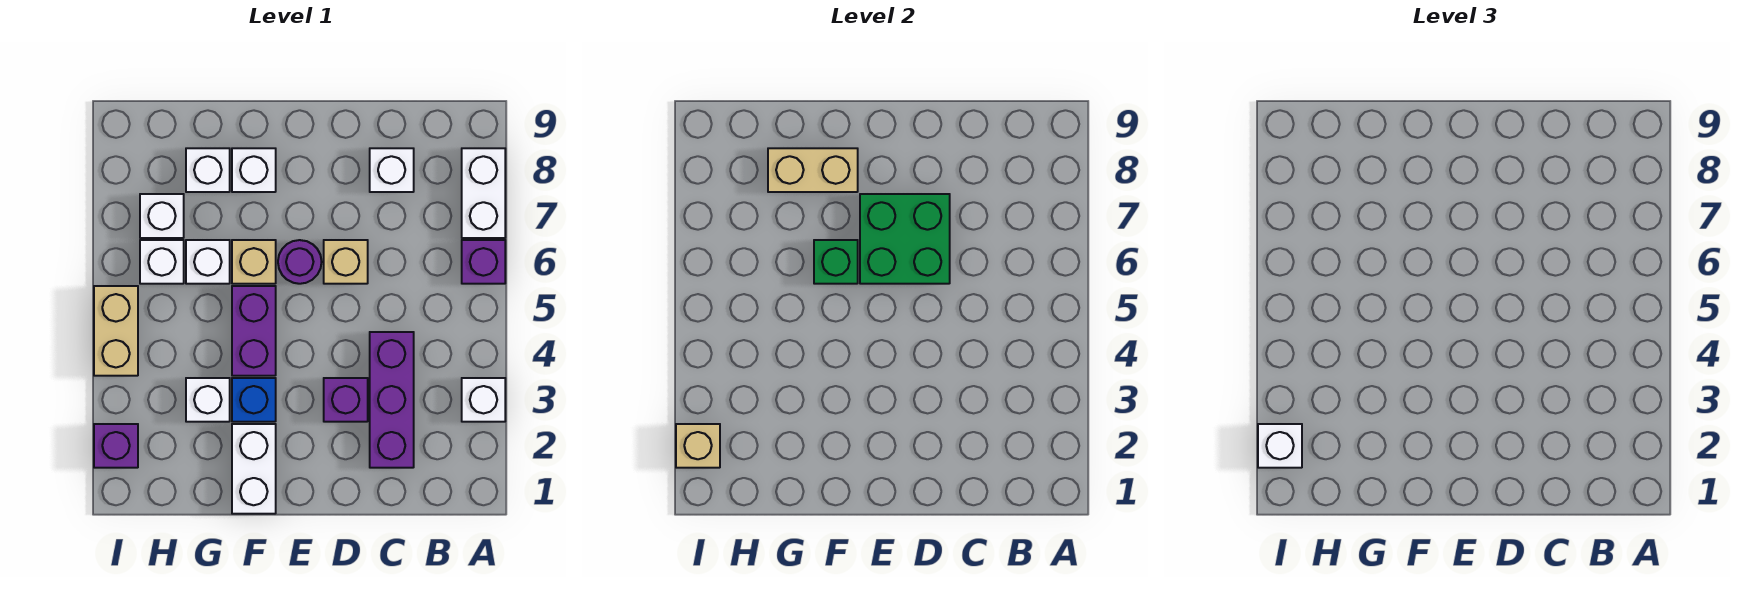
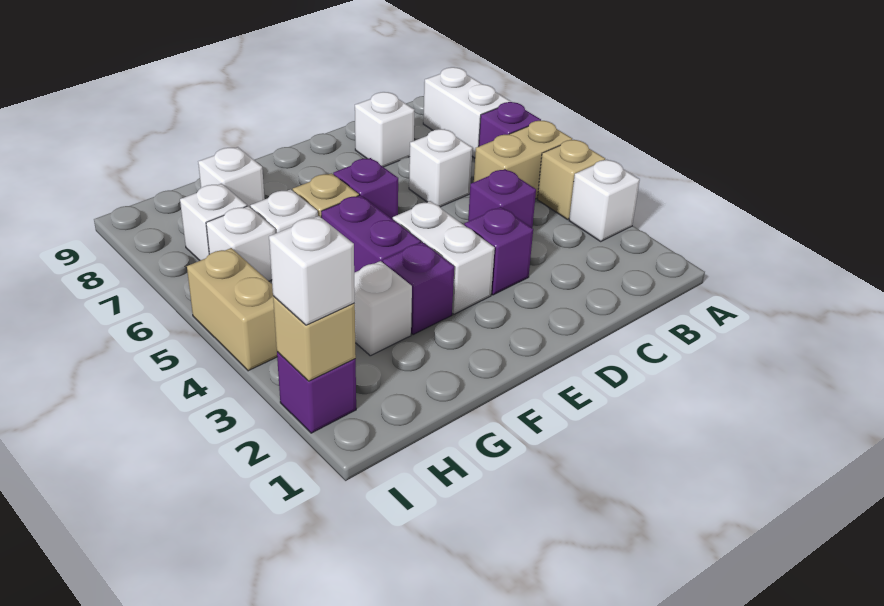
purple 1x3 brick [370,332,414,468] -> purple 1x1 brick [468,169,536,228]
tan 1x1 brick [324,240,368,284] -> tan 1x1 brick moved to [537,140,605,220]
green 2x2 brick [860,194,950,284] -> none
purple 1x1 round brick [278,240,322,284] -> purple 1x1 brick [333,158,398,219]
white 1x2 brick [232,424,276,514] -> white 1x2 brick moved to [393,201,495,314]
blue 1x1 brick [232,378,276,422] -> purple 1x1 brick [383,242,454,335]
green 1x1 brick [814,240,858,284] -> none
white 1x1 brick [232,148,276,192] -> white 1x1 brick moved to [409,129,473,207]
tan 1x2 brick [768,148,858,192] -> tan 1x2 brick moved to [474,121,572,199]

